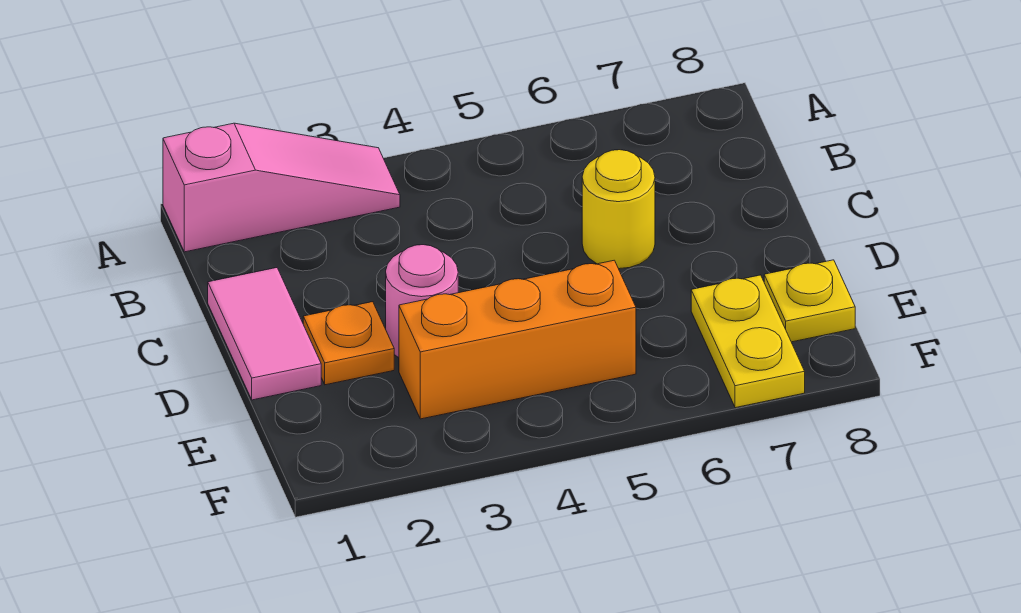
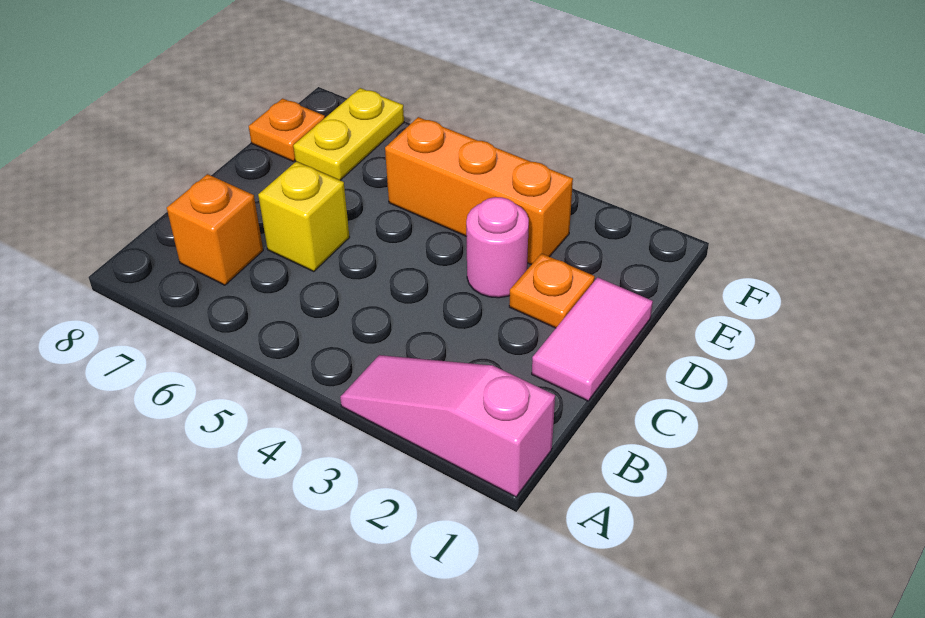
none -> orange 1x1 brick [167,174,263,285]
yellow 1x1 round brick [582,150,655,269] -> yellow 1x1 brick [258,162,350,272]
yellow 1x1 plate [764,260,855,342] -> orange 1x1 plate [249,98,325,161]

